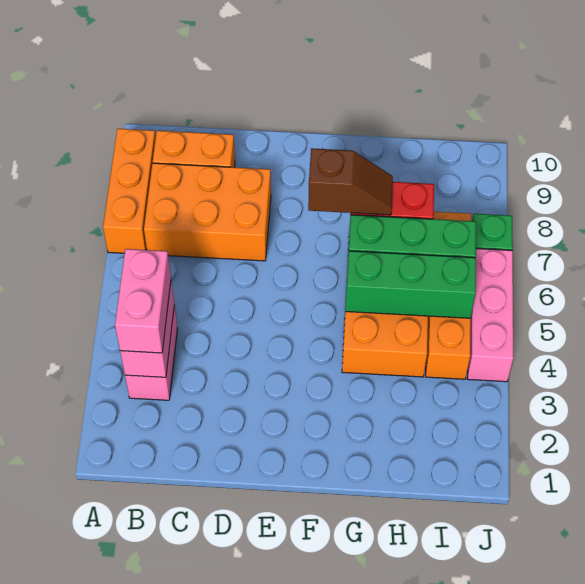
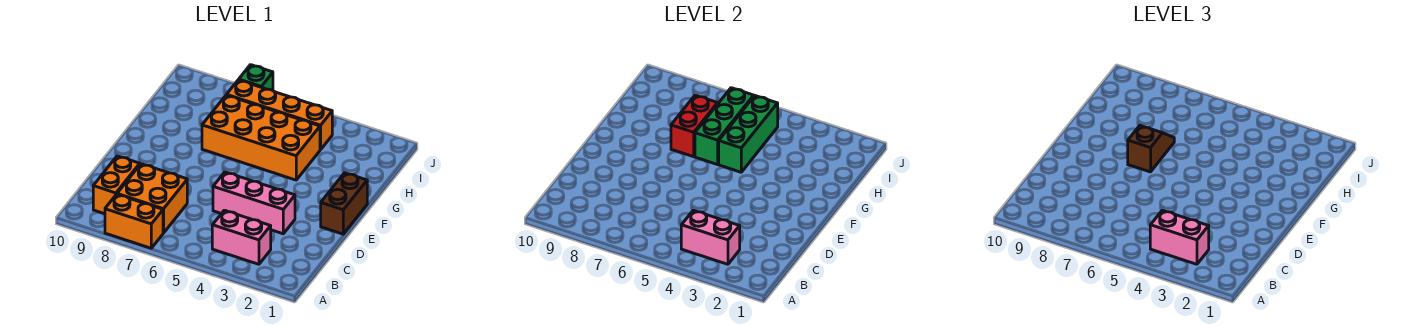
orange 1x3 brick [103,129,156,253] -> orange 1x2 brick [105,194,163,248]
orange 2x3 brick [144,163,271,261] -> orange 2x2 brick [117,164,187,233]
none -> brown 1x2 brick [321,173,367,234]
pink 1x3 brick [467,249,513,382] -> pink 1x3 brick moved to [213,172,295,234]

